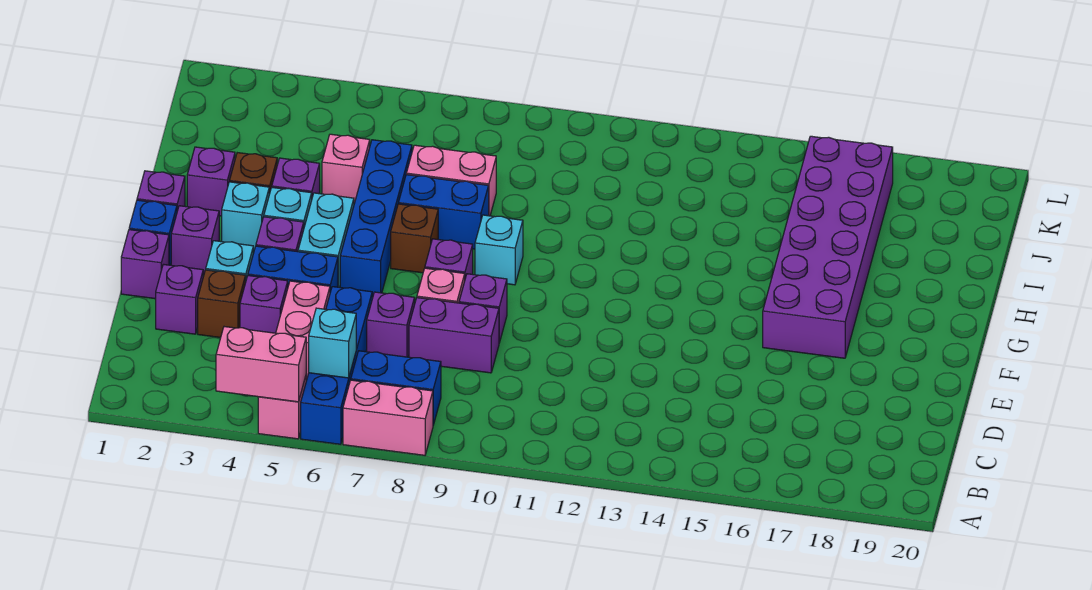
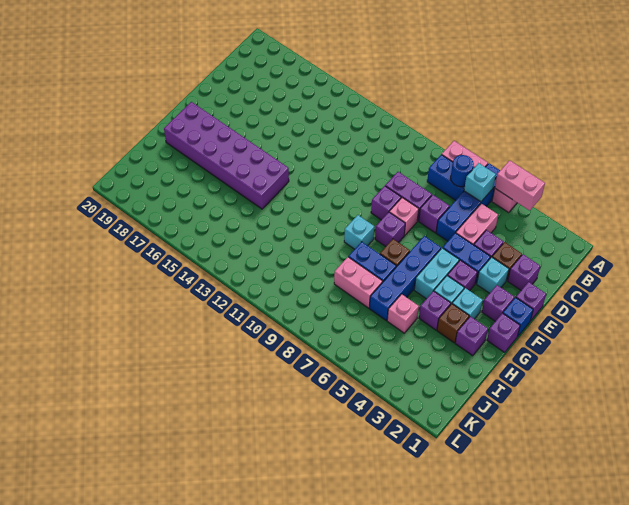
none -> blue 1x1 round brick [451,155,474,187]
purple 2x6 brick [763,136,893,358] -> purple 2x6 brick turned to [164,102,289,209]

